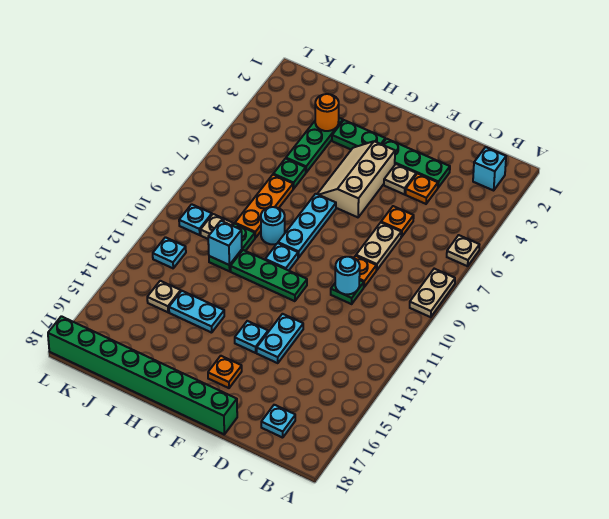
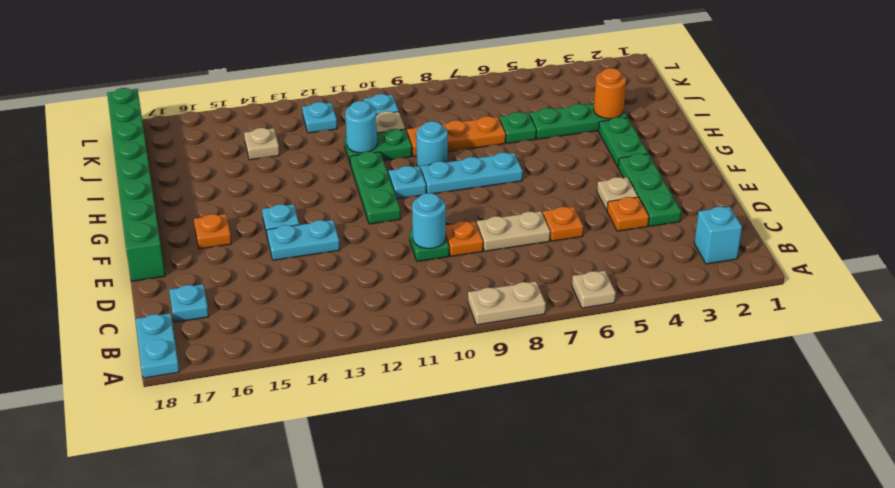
tan 2x3 slope [318,141,395,217] -> none
cyan 1x2 plate [169,291,224,333] -> cyan 1x2 plate moved to [135,313,179,378]
cyan 1x1 brick [208,221,242,265] -> cyan 1x1 round brick [345,101,377,153]

